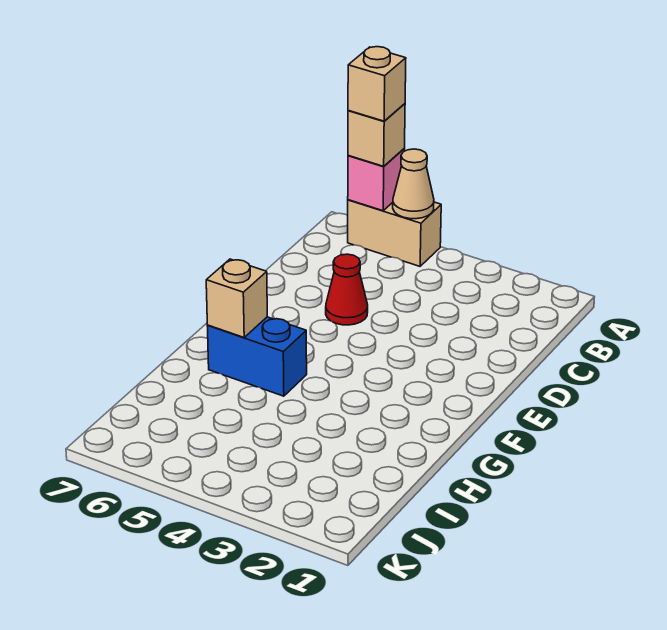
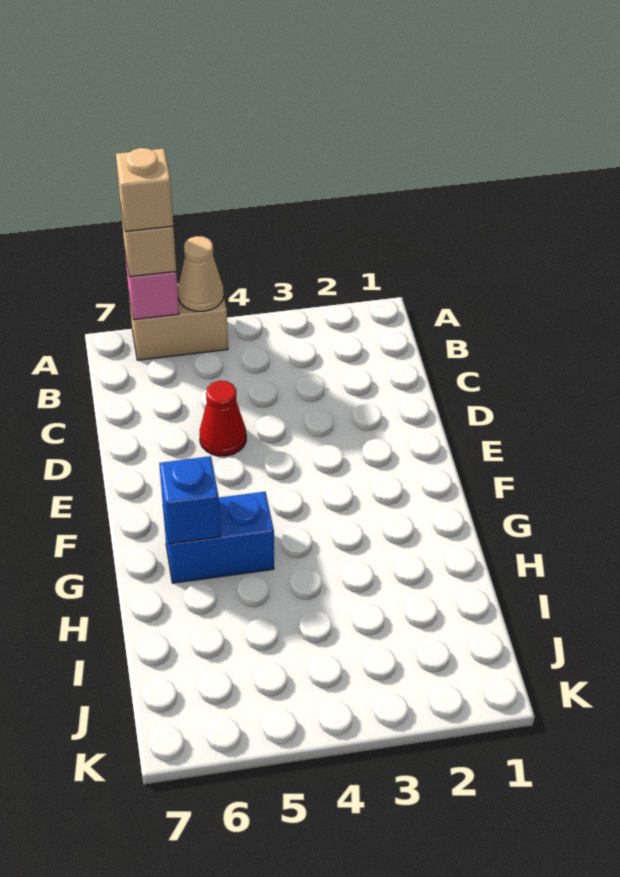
tan 1x1 brick [206,259,267,337] -> blue 1x1 brick [159,456,220,544]

